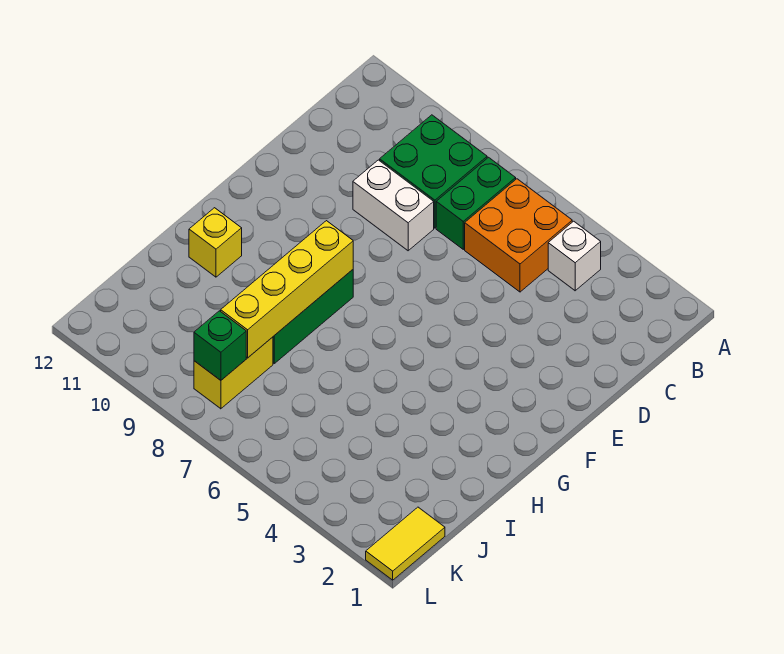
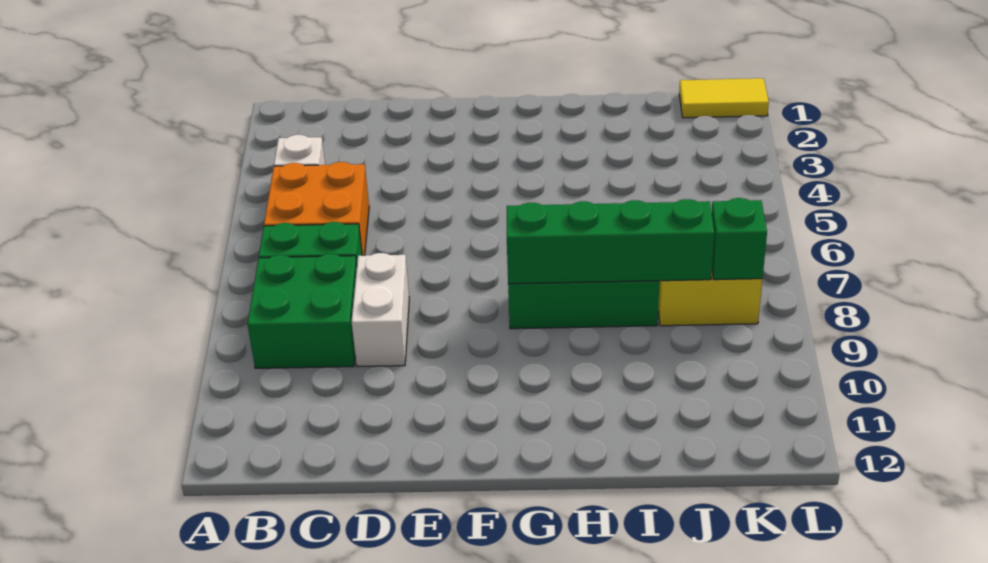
yellow 1x4 brick [221,221,353,358] -> green 1x4 brick [507,199,714,284]
yellow 1x1 brick [189,208,242,277] -> none

